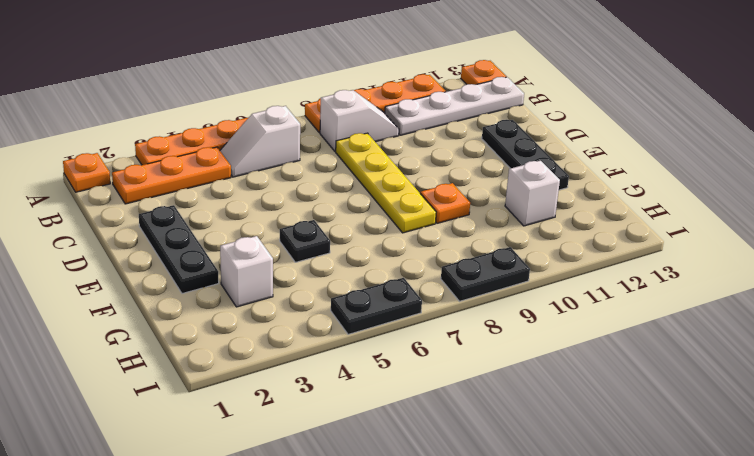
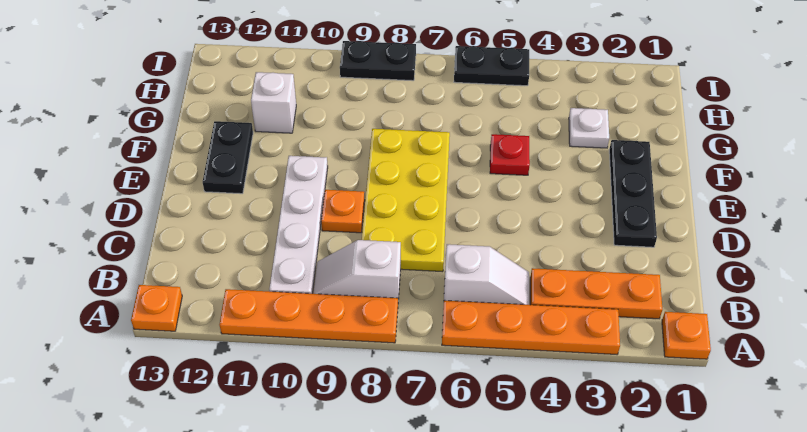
white 1x4 plate [385,77,524,135] -> white 1x4 plate turned to [269,156,328,294]
yellow 1x4 plate [336,133,436,233] -> yellow 2x4 plate [362,129,450,272]
black 1x3 plate [482,120,569,190] -> black 1x2 plate [203,121,253,194]
black 1x1 plate [280,220,330,262] -> red 1x1 plate [490,134,530,175]
orange 1x1 plate [420,183,470,223] -> orange 1x1 plate moved to [321,190,365,233]
white 1x1 brick [220,236,273,307] -> white 1x1 plate [569,108,609,148]

